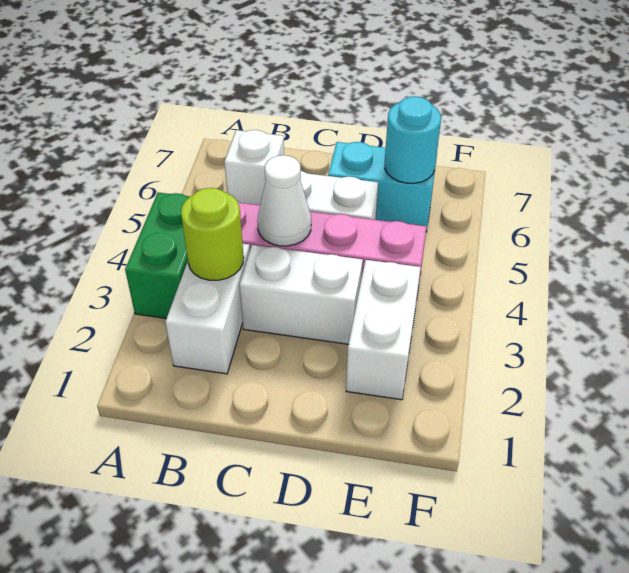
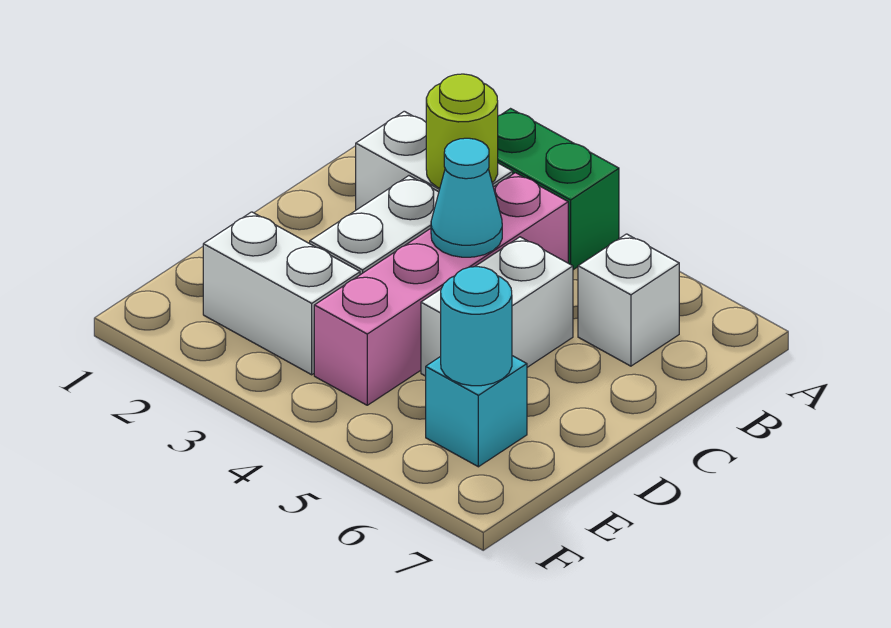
white 1x1 cone [257,155,311,246] -> cyan 1x1 cone [431,138,502,257]
cyan 1x2 brick [328,142,437,232] -> cyan 1x1 brick [426,356,527,467]

